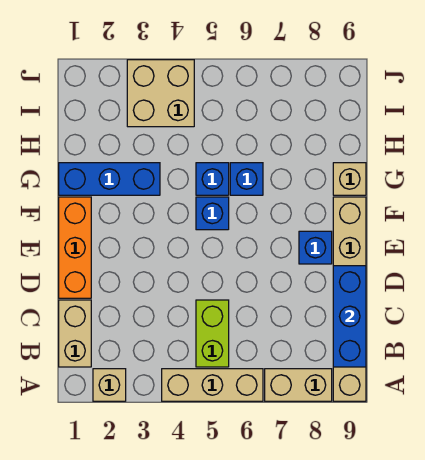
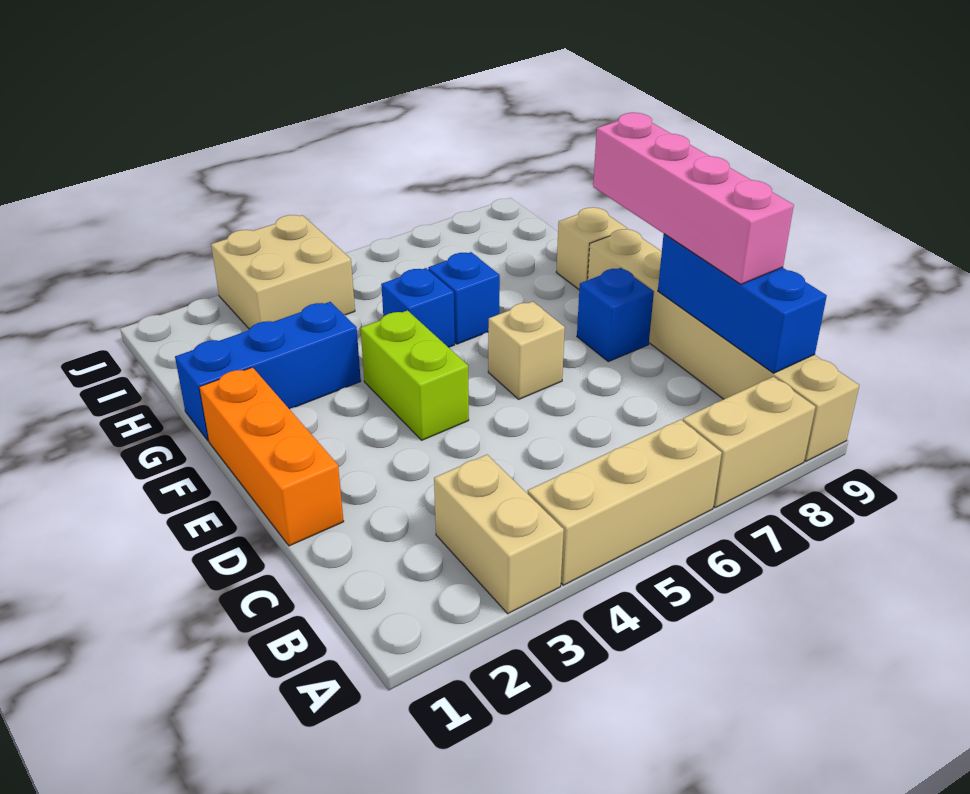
tan 1x1 brick [93,369,126,401] -> tan 1x1 brick moved to [488,301,565,399]
tan 1x2 brick [59,300,91,367] -> tan 1x2 brick moved to [434,455,564,614]
lime 1x2 brick [196,300,229,367] -> lime 1x2 brick moved to [360,310,469,440]
none -> pink 1x4 brick [593,113,794,284]
blue 1x1 brick [196,197,229,230] -> none

